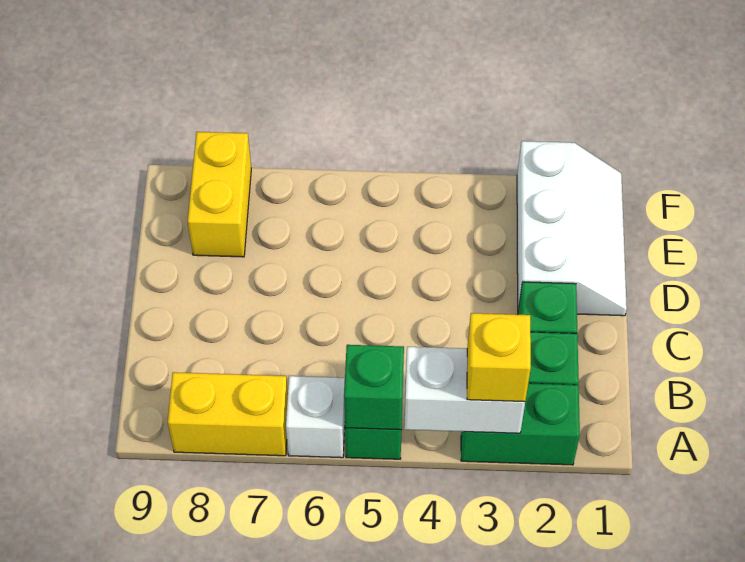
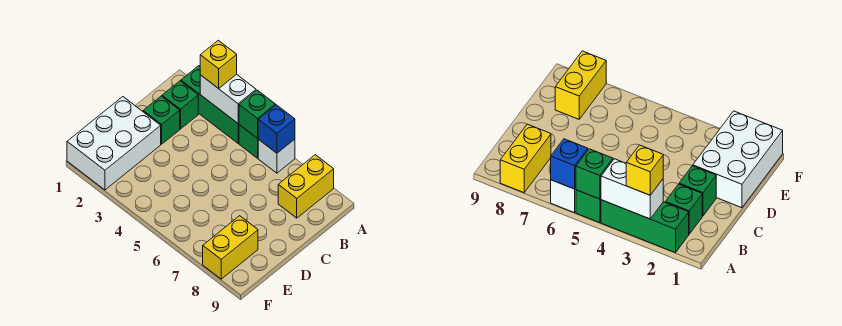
green 1x2 brick [461,383,580,465] -> green 1x3 brick [181,66,239,143]
none -> blue 1x1 brick [258,105,295,153]
yellow 1x2 brick [168,372,288,456] -> yellow 1x2 brick turned to [278,155,334,218]
white 2x3 slope [517,141,627,316] -> white 2x3 brick [67,97,161,190]

